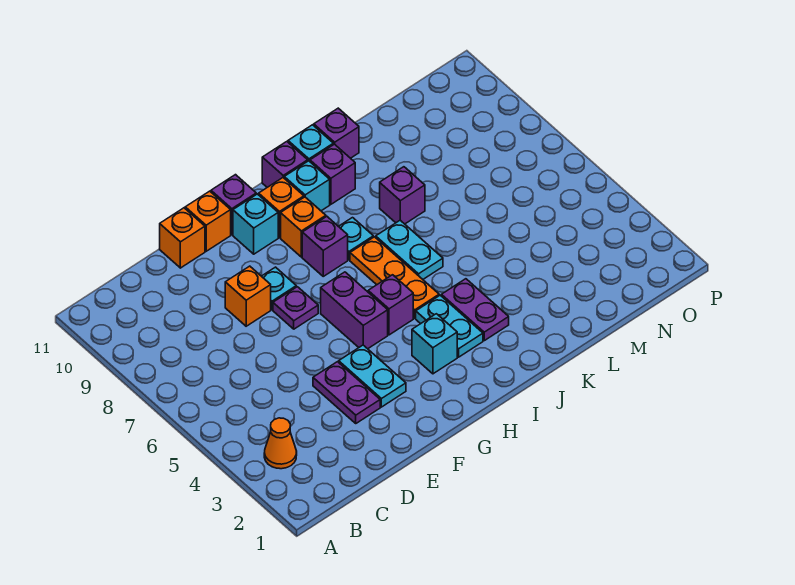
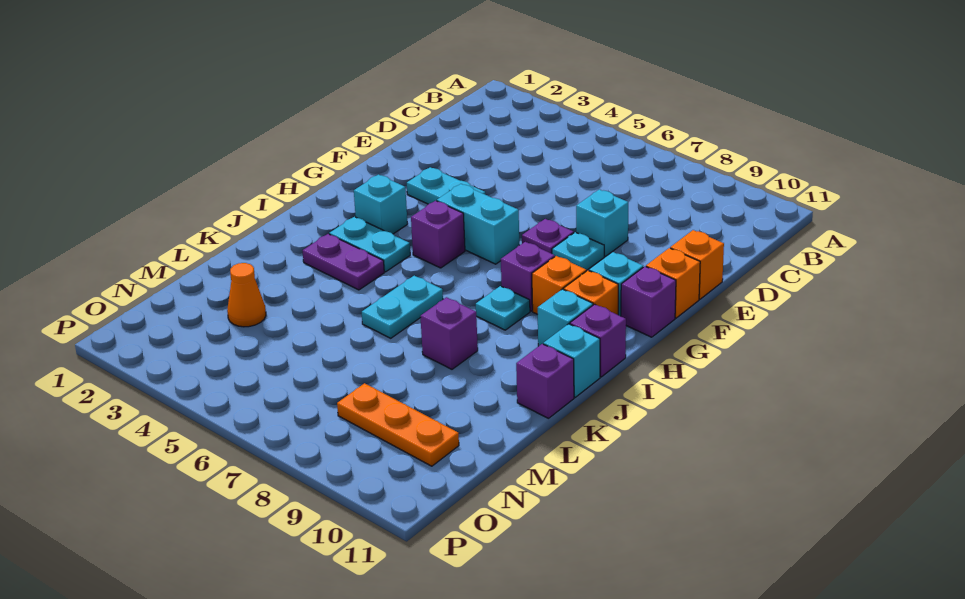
orange 1x1 cone [264,418,297,469] -> orange 1x1 cone moved to [227,263,266,327]
purple 1x2 plate [313,362,380,423] -> none
orange 1x1 brick [225,266,271,326] -> cyan 1x1 brick [576,189,628,256]
purple 1x2 brick [321,272,388,349] -> cyan 1x2 brick [437,184,519,264]
orange 1x3 plate [350,237,439,318] -> orange 1x3 plate moved to [337,383,459,466]
cyan 1x2 plate [376,220,443,279] -> cyan 1x2 plate turned to [362,276,443,338]
purple 1x1 brick [310,144,355,204] -> none

